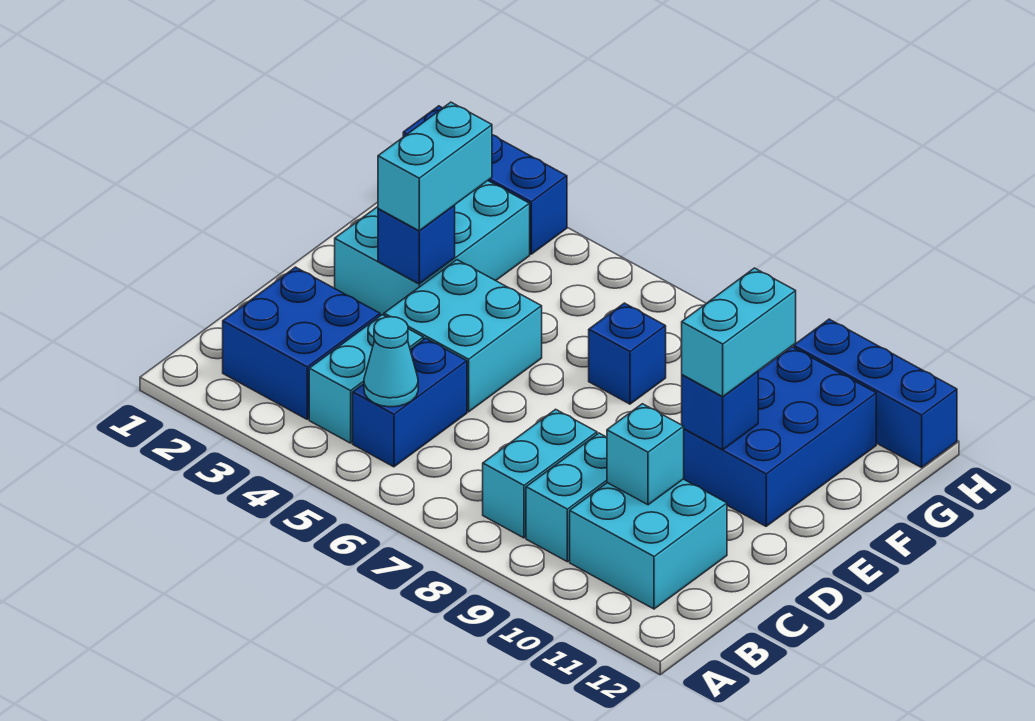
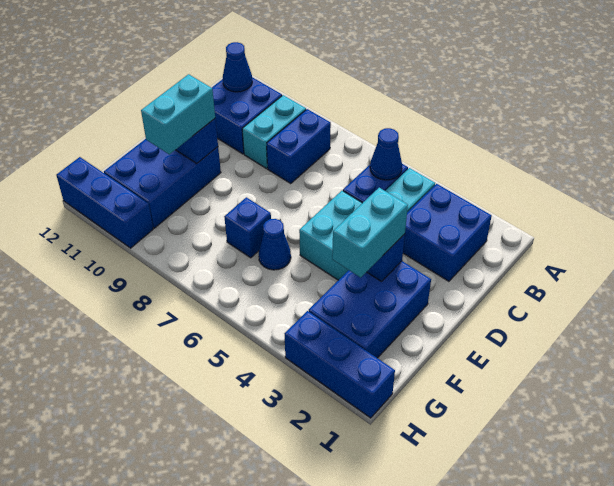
cyan 1x1 cone [364,317,418,407] -> blue 1x1 cone [370,128,402,180]
cyan 1x2 brick [483,409,597,538] -> blue 1x2 brick [267,109,331,183]
cyan 2x2 brick [570,479,727,609] -> blue 2x2 brick [212,77,282,154]
none -> blue 1x1 cone [223,42,252,92]
cyan 1x1 brick [607,404,684,505] -> none
cyan 2x3 brick [335,181,530,316] -> blue 2x3 brick [309,261,431,358]
none -> blue 1x1 cone [259,219,291,270]

